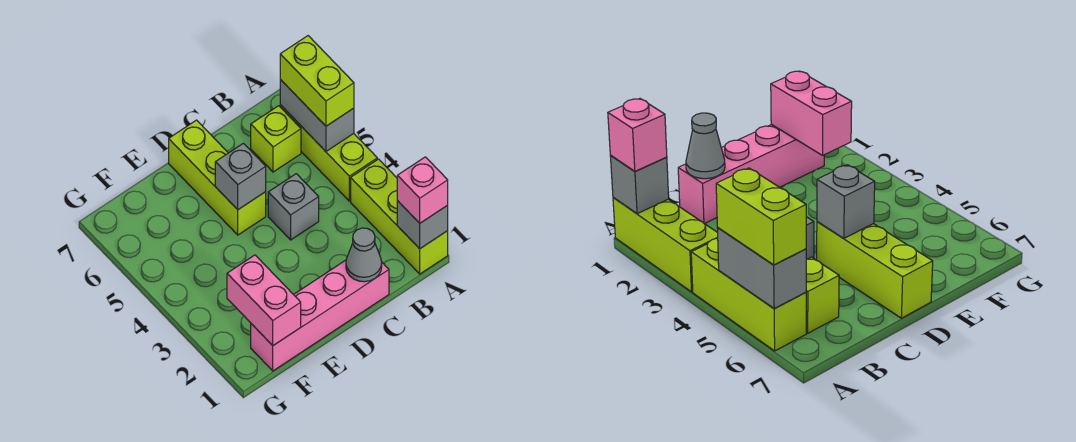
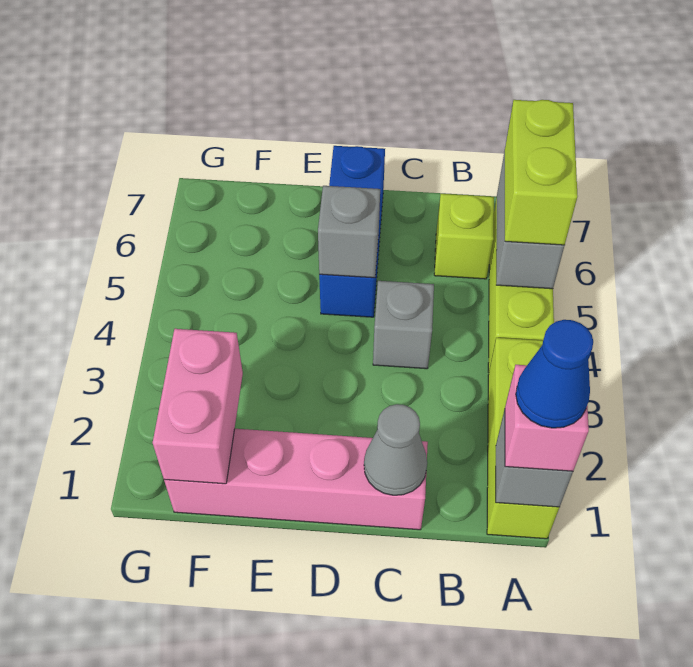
none -> blue 1x1 cone [516,320,593,428]
lime 1x3 brick [169,120,266,235] -> blue 1x3 brick [319,146,385,317]

